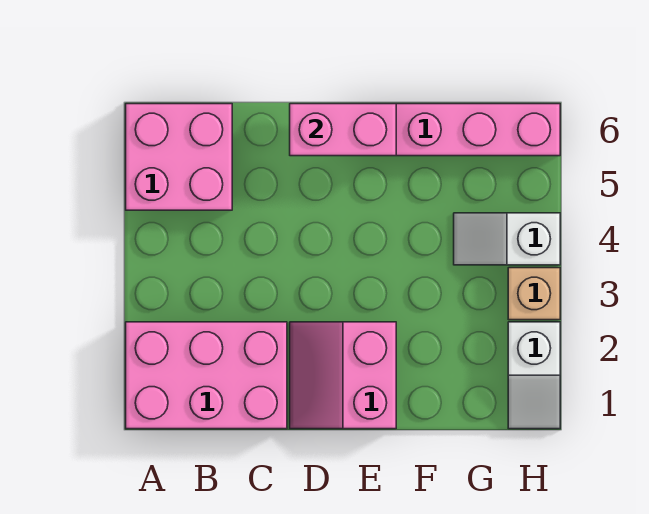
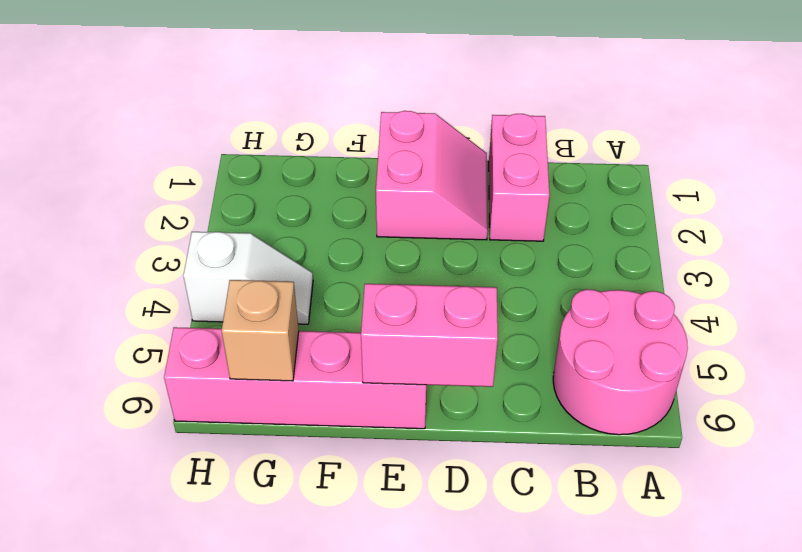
pink 2x3 brick [126,322,287,429] -> pink 1x2 brick [489,114,550,241]
pink 2x2 brick [126,104,232,210] -> pink 2x2 round brick [553,289,688,435]
white 1x2 slope [508,322,560,429] -> none
tan 1x1 brick [508,268,560,320] -> tan 1x1 brick moved to [222,280,299,381]

